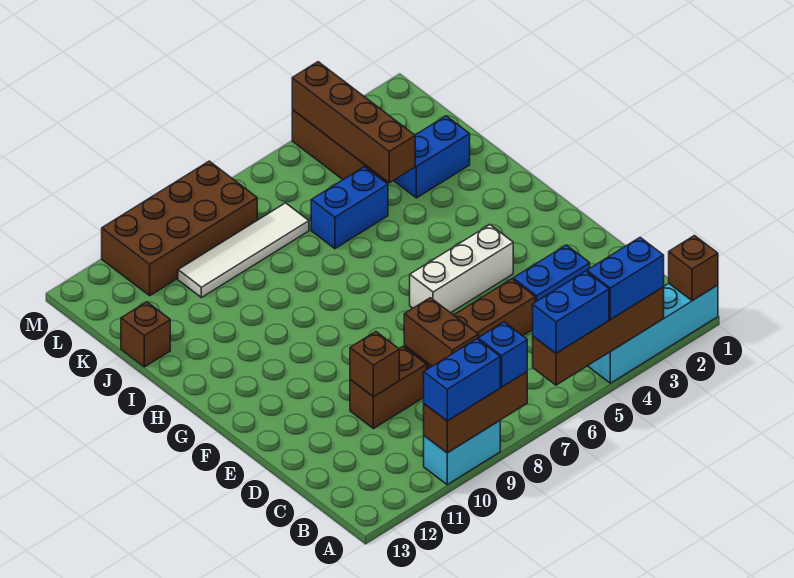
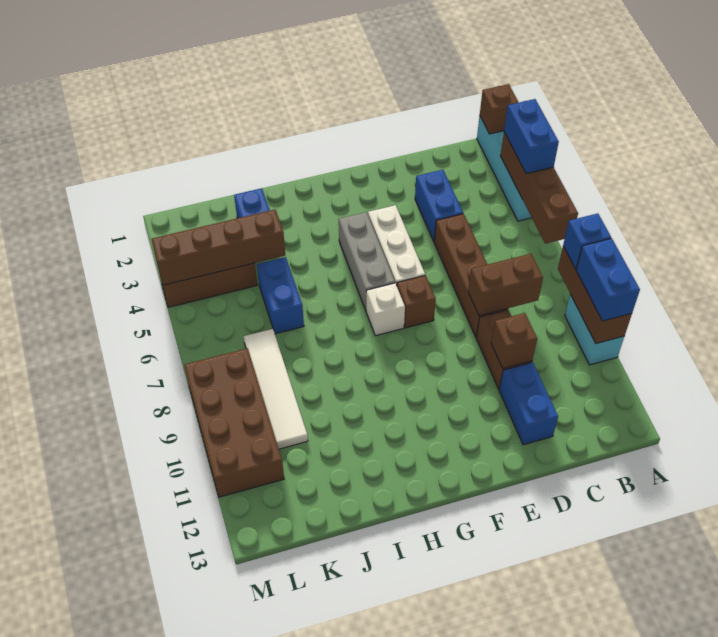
blue 1x2 brick [533,271,609,353] -> blue 1x2 brick moved to [499,362,558,445]
none -> grey 1x3 brick [339,212,395,310]
none -> white 1x1 brick [366,283,405,336]
brown 1x1 brick [121,302,170,367] -> brown 1x1 brick moved to [397,275,436,328]

